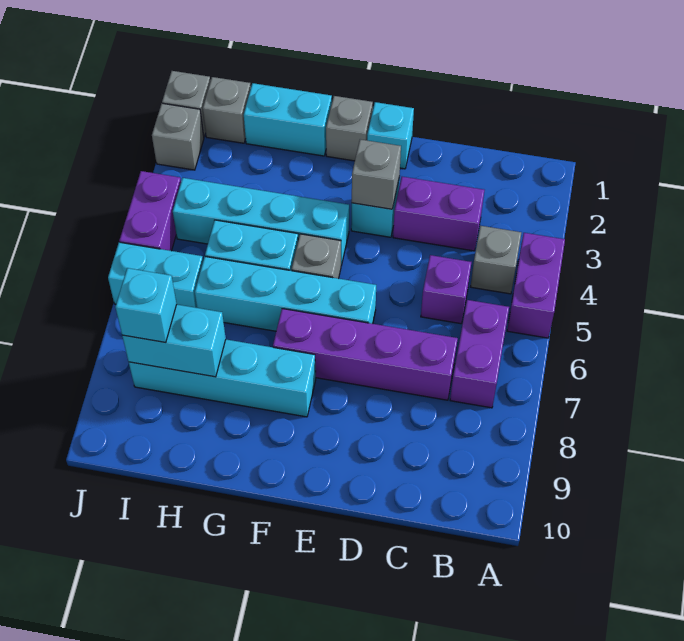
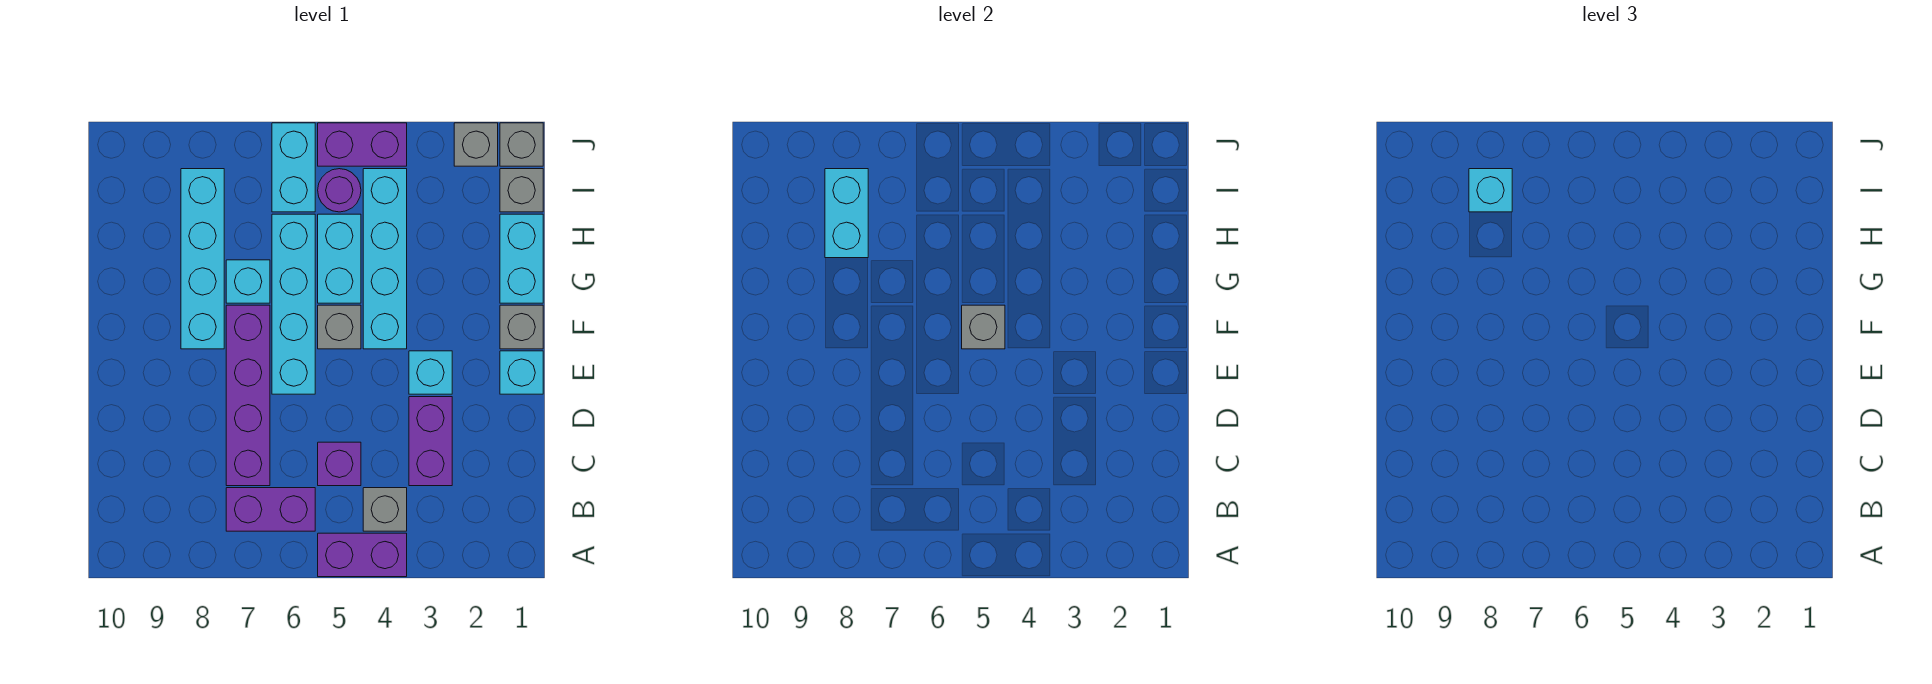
grey 1x1 brick [352,139,401,209] -> grey 1x1 brick moved to [962,305,1005,349]
none -> cyan 1x1 brick [226,260,270,303]
none -> purple 1x1 round brick [318,169,361,212]

